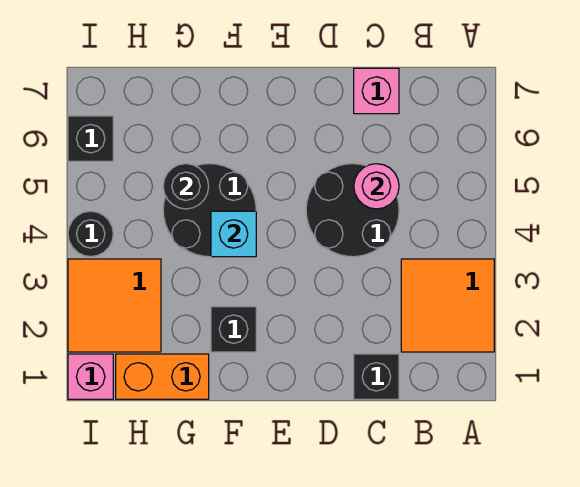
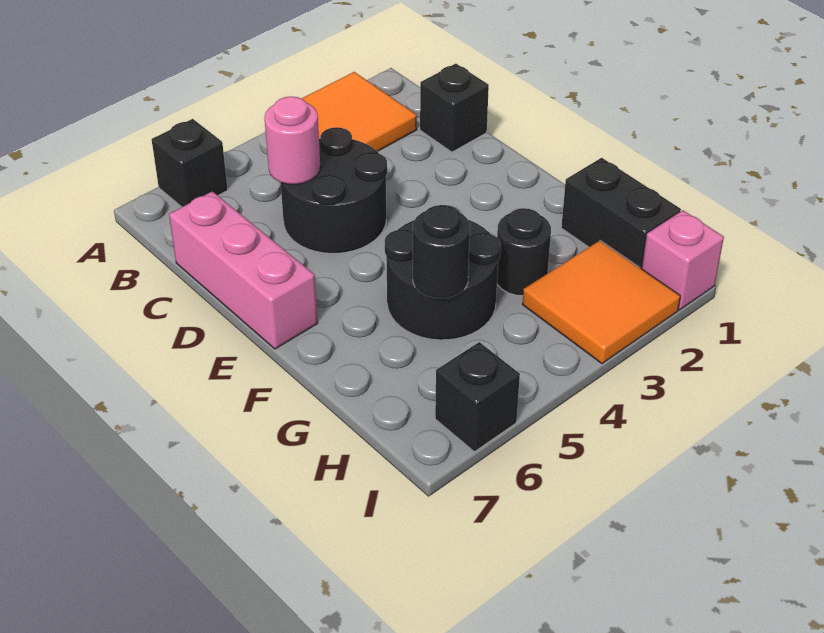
pink 1x1 brick [354,68,399,114] -> pink 1x3 brick [169,191,318,349]
black 1x1 brick [211,307,256,352] -> black 1x1 brick moved to [152,119,228,207]
cyan 1x1 brick [211,211,256,257] -> none
orange 1x2 brick [116,354,209,399] -> black 1x2 brick [561,158,681,269]
black 1x1 round brick [68,211,113,257] -> black 1x1 round brick moved to [497,208,551,296]

